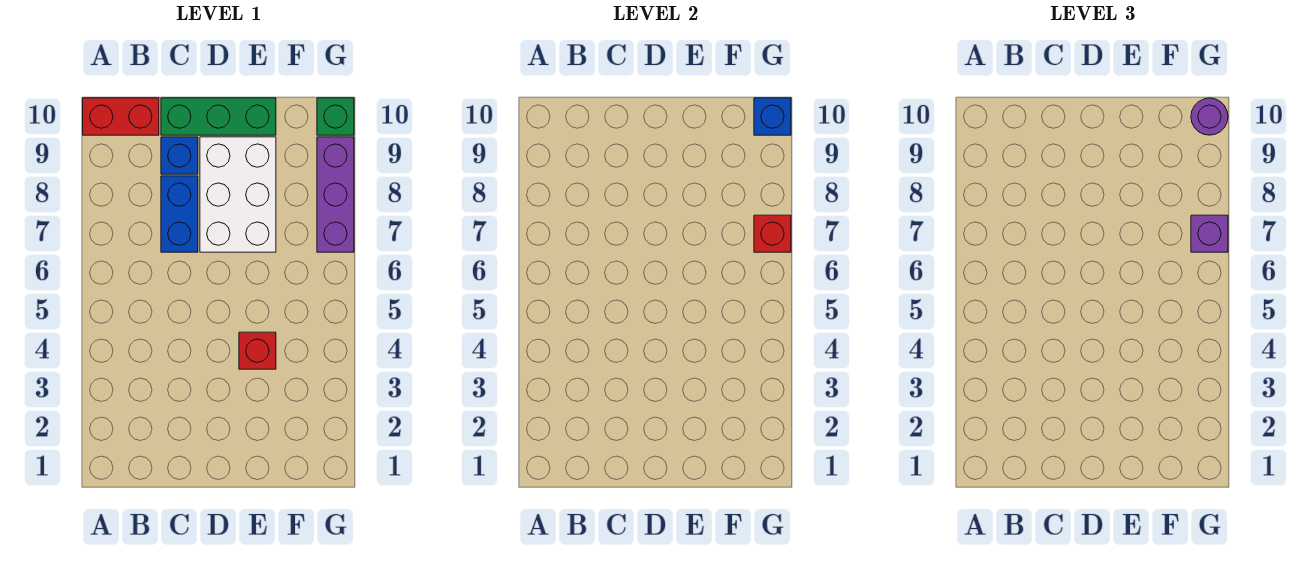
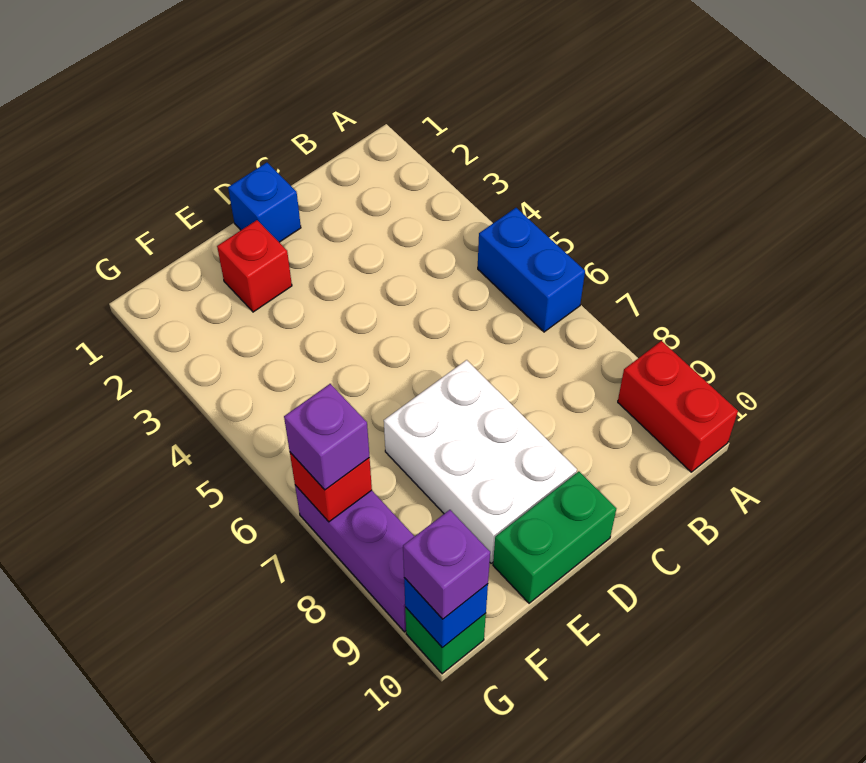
red 1x2 brick [83,98,159,135] -> red 1x2 brick turned to [618,341,738,472]
blue 1x2 brick [161,176,198,252] -> blue 1x2 brick moved to [478,208,585,332]
blue 1x1 brick [161,137,198,174] -> blue 1x1 brick moved to [228,163,301,242]
green 1x3 brick [161,98,276,135] -> green 1x2 brick [493,471,616,603]
red 1x1 brick [239,332,276,369] -> red 1x1 brick moved to [217,220,292,312]
purple 1x1 round brick [1191,98,1228,135] -> purple 1x1 brick [403,510,490,619]

